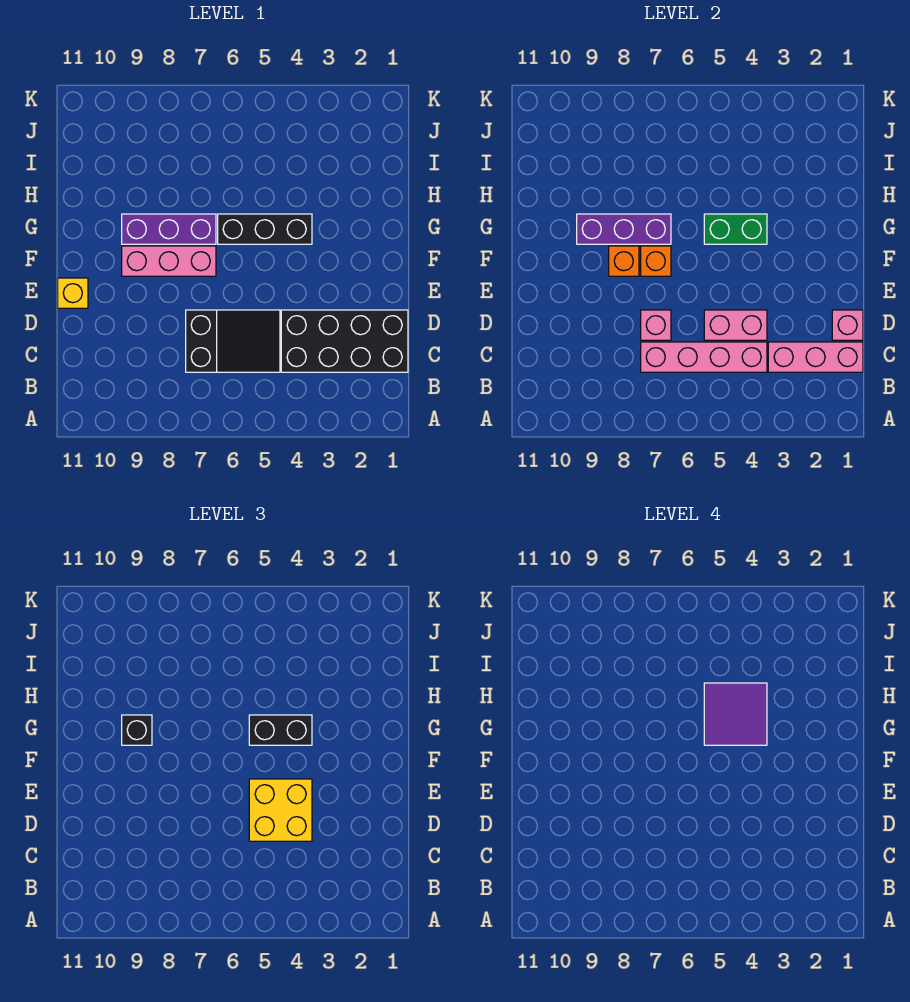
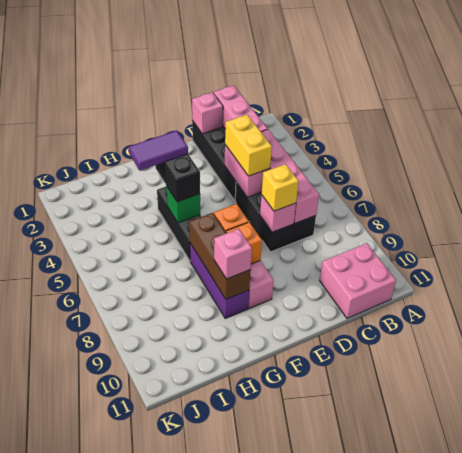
none -> pink 2x2 brick [320,243,396,318]
black 2x3 slope [186,310,280,372] -> black 2x3 brick [235,182,316,252]
yellow 2x2 brick [249,779,312,841] -> yellow 1x2 brick [225,115,272,176]
yellow 1x1 brick [58,278,88,308] -> yellow 1x1 brick moved to [262,164,299,211]
green 1x2 brick [704,214,767,244] -> green 1x1 brick [166,186,200,223]
purple 2x2 tile [704,683,767,745] -> purple 1x2 tile [129,131,188,170]
purple 1x3 brick [577,214,671,244] -> brown 1x3 brick [189,213,251,299]
black 1x1 brick [122,715,152,745] -> pink 1x1 brick [214,229,252,279]

